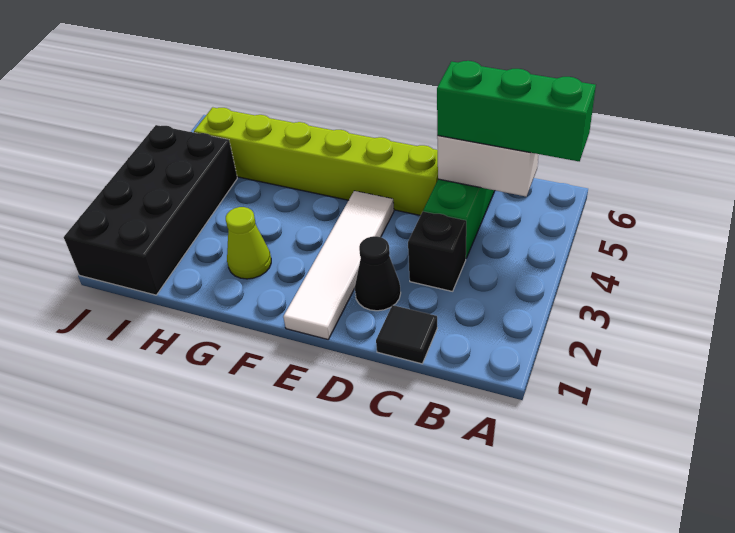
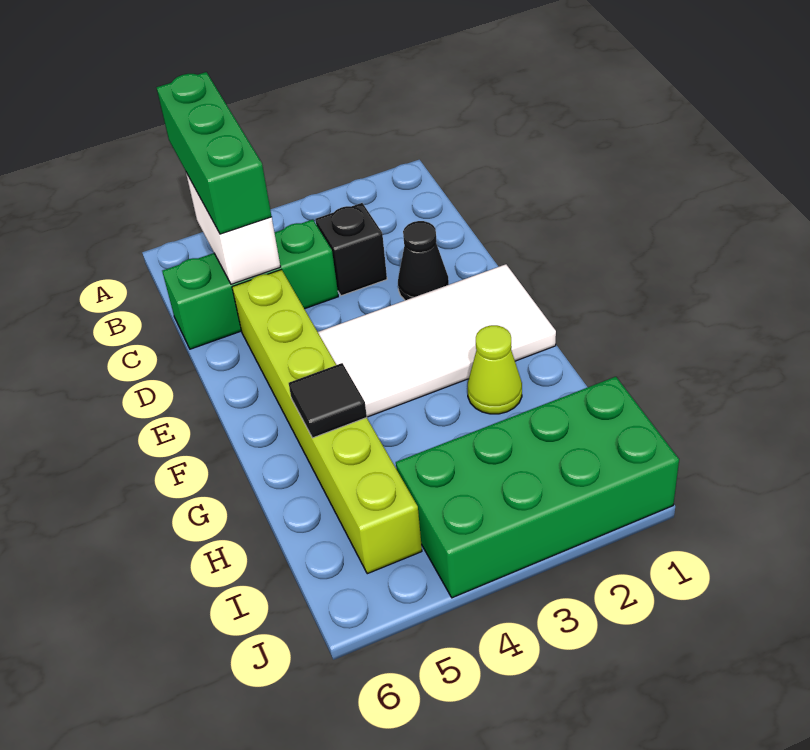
black 1x1 tile [376,305,437,364] -> black 1x1 tile moved to [289,363,367,438]
white 1x4 tile [283,191,394,339] -> white 2x4 tile [318,264,556,417]
black 2x4 brick [64,125,237,295] -> green 2x4 brick [396,377,679,598]

